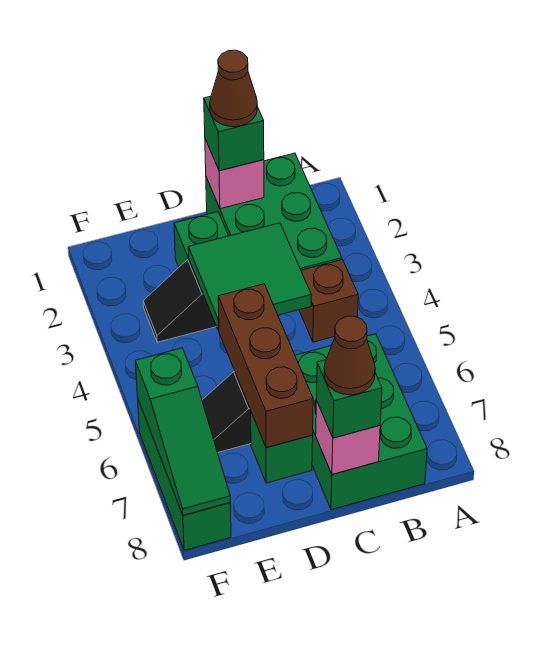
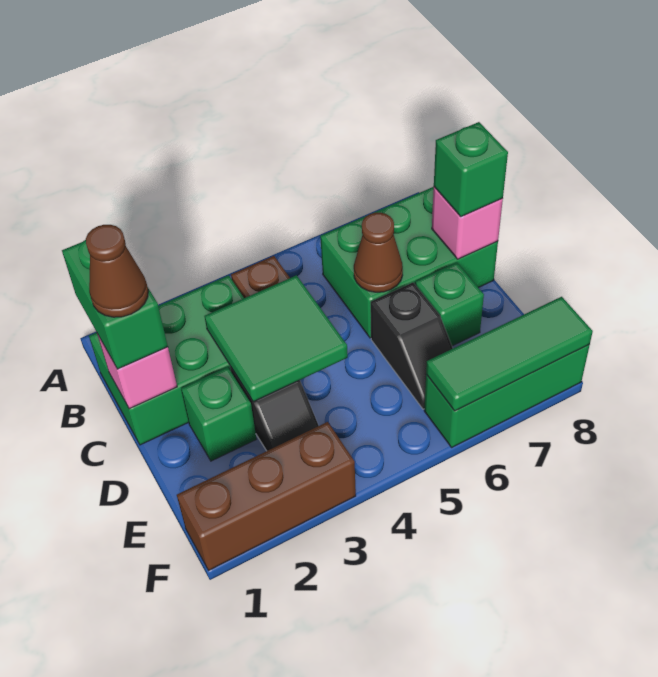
green 1x1 brick [204,96,264,171] -> green 1x2 brick [62,240,168,369]
brown 1x1 cone [324,316,375,395] -> brown 1x1 cone moved to [354,213,403,292]
brown 1x3 brick [218,284,313,448] -> brown 1x3 brick moved to [177,422,356,570]
green 1x3 slope [135,348,230,515] -> green 1x3 tile [426,297,593,411]

